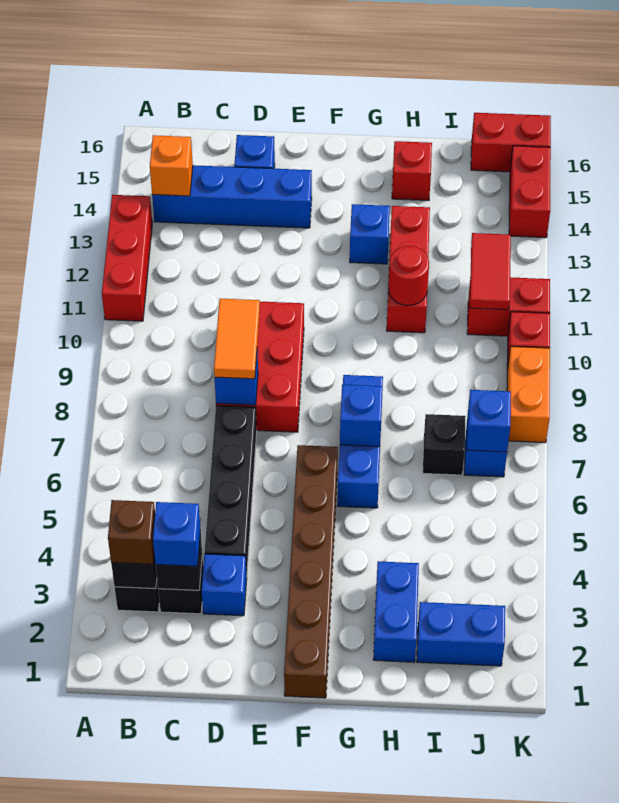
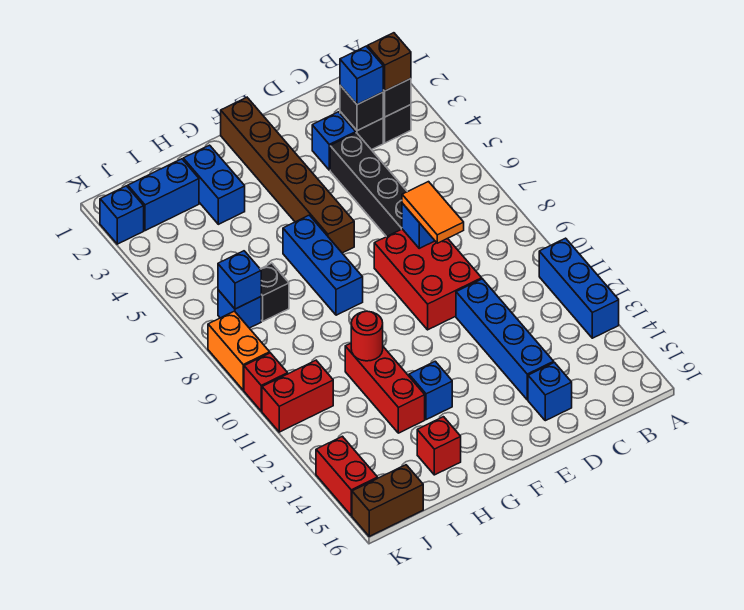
red 1x3 brick [102,195,152,321] -> blue 1x3 brick [539,238,619,338]
blue 1x4 brick [152,165,312,228] -> blue 1x4 brick turned to [456,279,554,400]
orange 1x1 brick [150,135,193,196] -> none
blue 1x1 brick [340,384,383,447] -> blue 1x1 brick moved to [100,186,144,244]
red 1x2 tile [470,233,511,310] -> none
red 1x2 brick [471,113,551,172] -> brown 1x2 brick [352,465,423,536]

